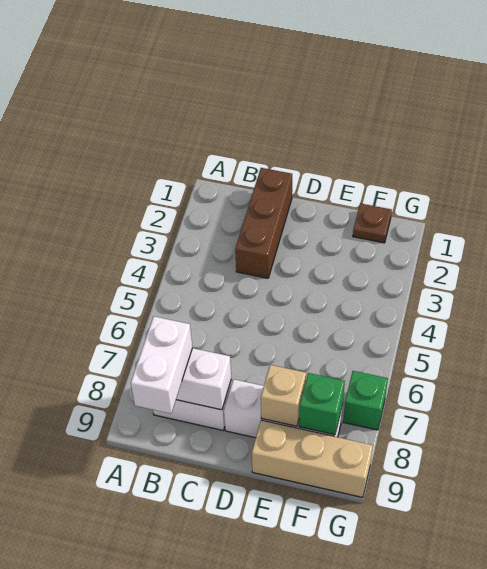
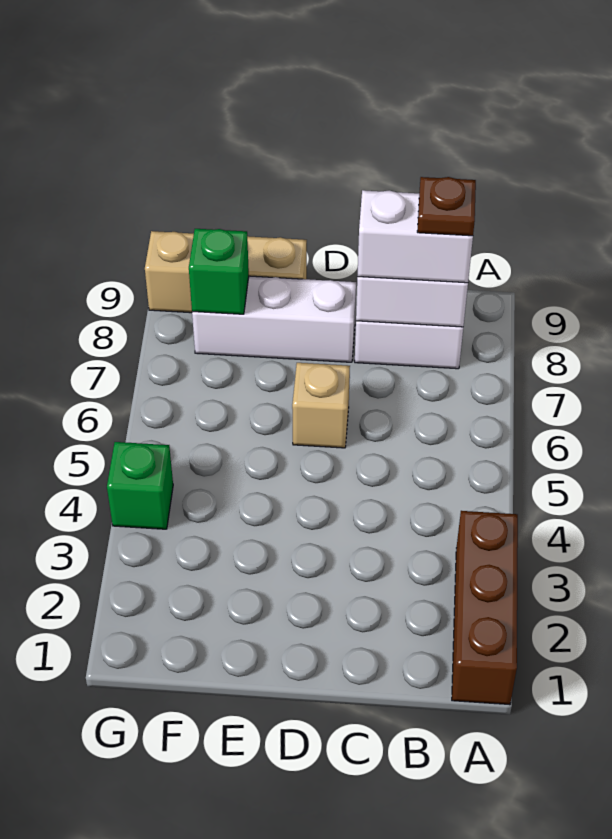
white 1x2 brick [131,317,192,414] -> white 1x2 brick turned to [357,190,473,283]
brown 1x3 brick [235,168,292,278] -> brown 1x3 brick moved to [452,511,518,705]
tan 1x1 brick [261,365,306,426] -> tan 1x1 brick moved to [292,363,350,448]
brown 1x1 plate [353,203,392,243] -> brown 1x1 plate moved to [417,177,476,236]
green 1x1 brick [343,371,388,430] -> green 1x1 brick moved to [107,442,173,529]

